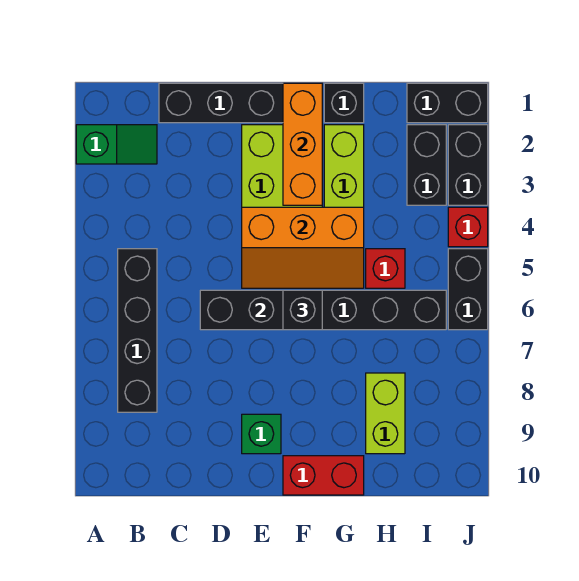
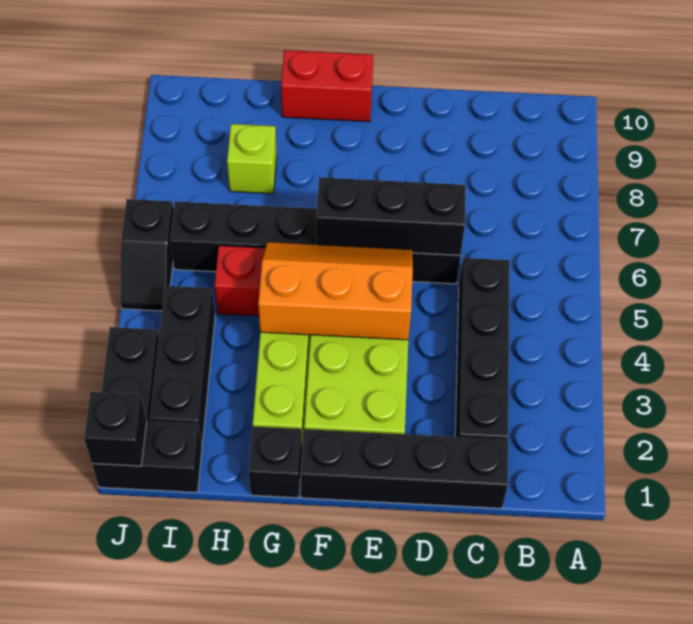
green 1x2 slope [76,125,157,164] -> none
black 1x4 brick [118,249,157,412] -> black 1x4 brick moved to [455,258,510,440]
green 1x1 brick [242,414,281,454] -> none
orange 1x3 brick [283,83,322,205] -> none
black 1x1 brick [283,290,322,330] -> black 1x1 brick moved to [84,392,147,466]
lime 1x2 brick [366,373,405,454] -> lime 1x1 brick [227,124,277,194]
black 1x2 brick [407,125,446,205] -> black 1x3 brick [150,286,215,444]
red 1x1 brick [448,207,488,247] -> none
black 1x2 brick [448,249,488,330] -> black 1x2 slope [121,199,174,311]

